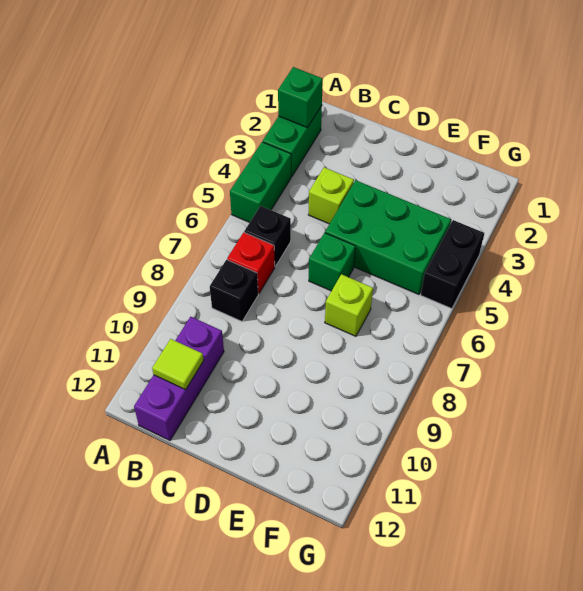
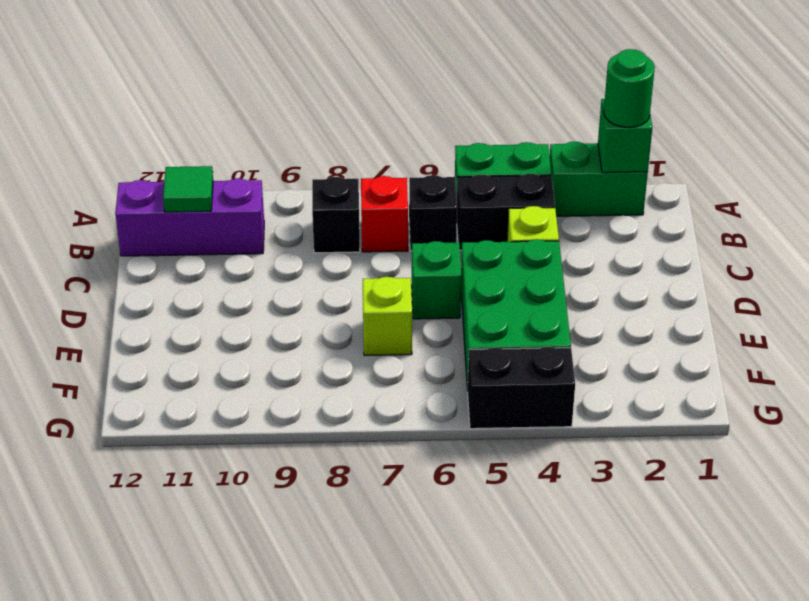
none -> green 1x1 round brick [604,49,655,127]
none -> black 1x2 brick [457,174,555,250]
lime 1x1 tile [152,339,204,390] -> green 1x1 tile [163,166,213,212]

